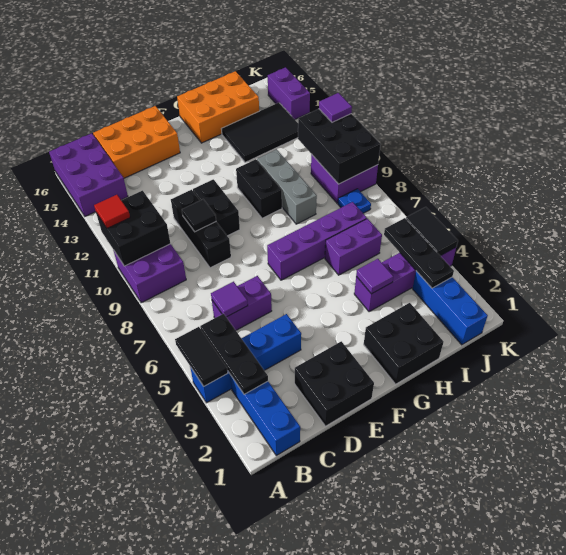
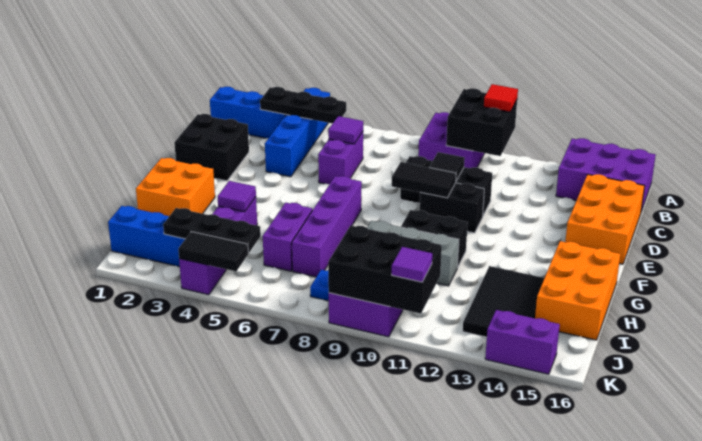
black 1x2 tile [175,327,228,386] -> black 1x2 tile moved to [392,162,456,198]
black 2x2 brick [364,303,444,384] -> orange 2x2 brick [136,158,215,216]

